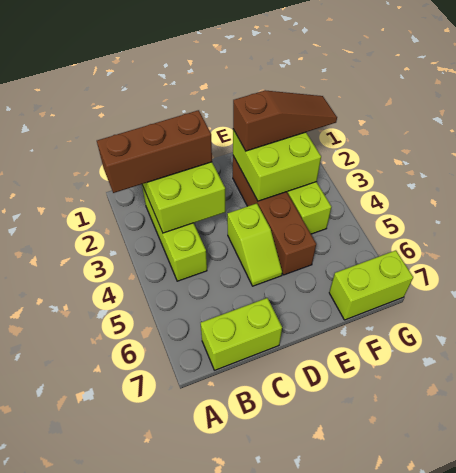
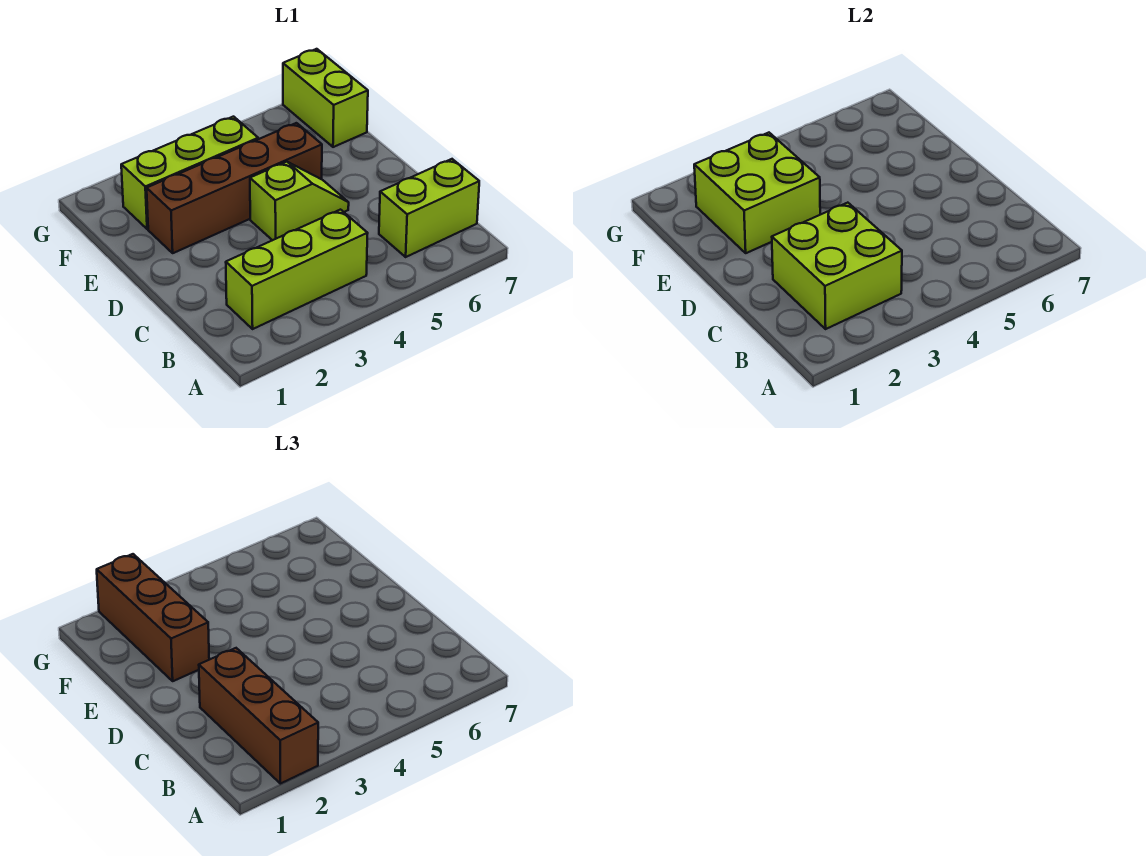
lime 1x2 brick [201,298,282,370] -> lime 1x2 brick turned to [379,159,479,257]
brown 1x3 slope [233,90,337,151] -> brown 1x3 brick [97,554,209,681]

